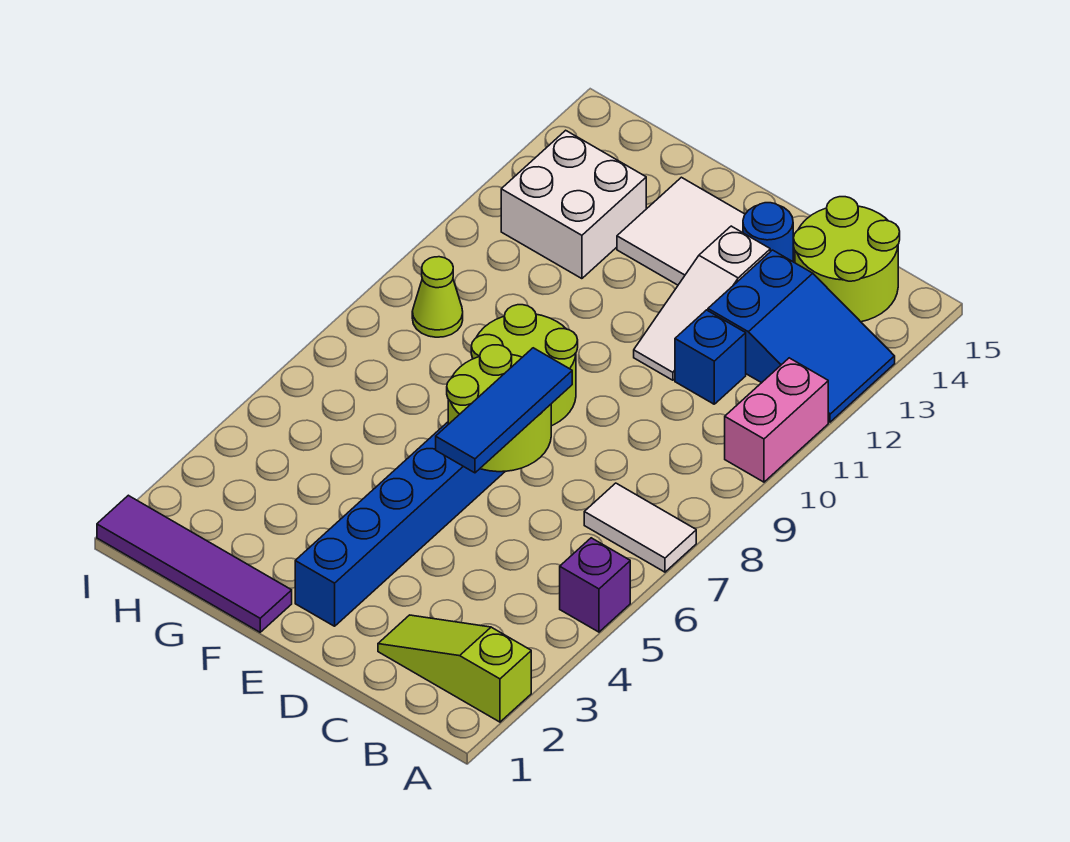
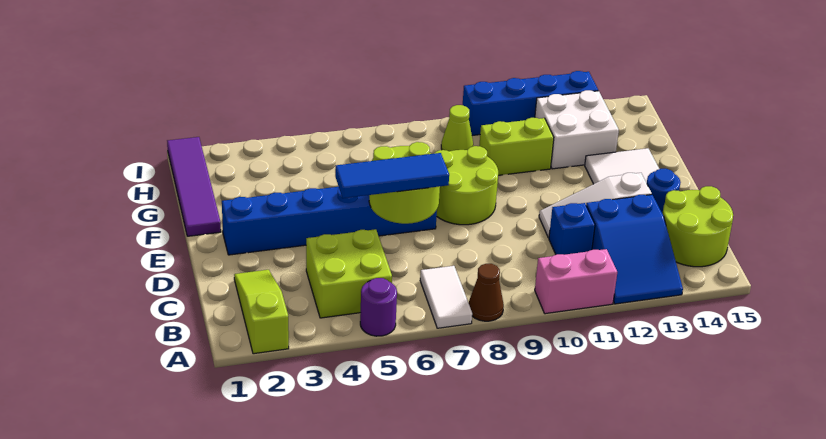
purple 1x1 brick [560,538,630,632] -> purple 1x1 round brick [360,278,397,336]
none -> brown 1x1 cone [469,264,504,321]
none -> lime 2x2 brick [306,229,392,318]
none -> lime 1x2 brick [479,118,554,175]
none -> blue 1x4 brick [463,71,598,135]

